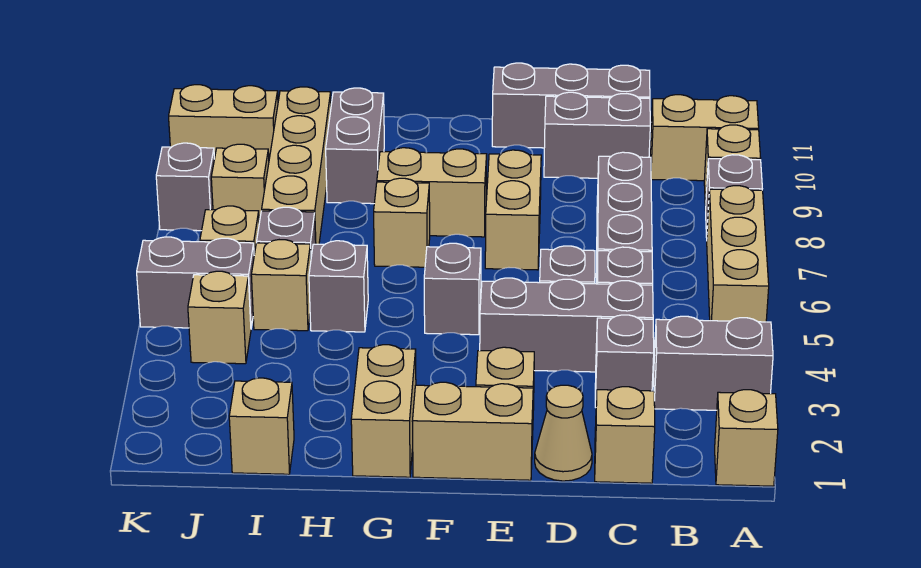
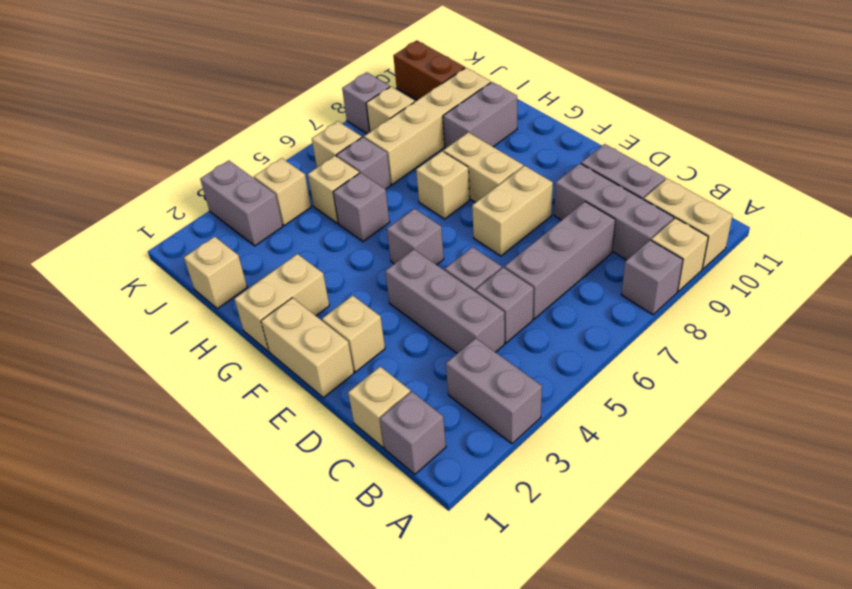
tan 1x1 brick [715,390,778,486] -> none
tan 1x3 brick [707,186,769,322] -> none
grey 1x1 brick [595,315,654,407] -> grey 1x1 brick moved to [380,392,446,474]
grey 1x3 brick [492,63,650,148] -> grey 1x3 brick moved to [554,163,674,260]
tan 1x1 cone [535,385,592,481] -> none
grey 1x2 brick [137,237,254,328] -> grey 1x2 brick moved to [200,160,283,246]
tan 1x2 brick [169,85,278,159] -> brown 1x2 brick [393,40,465,100]

